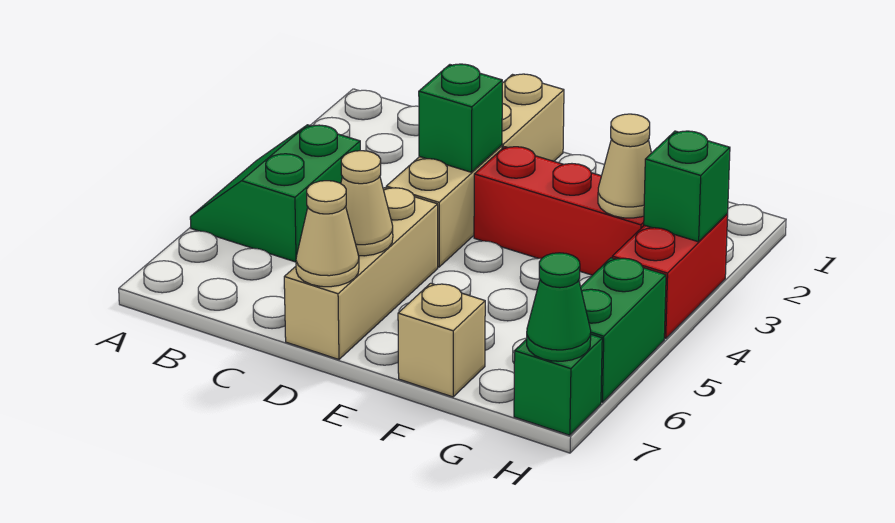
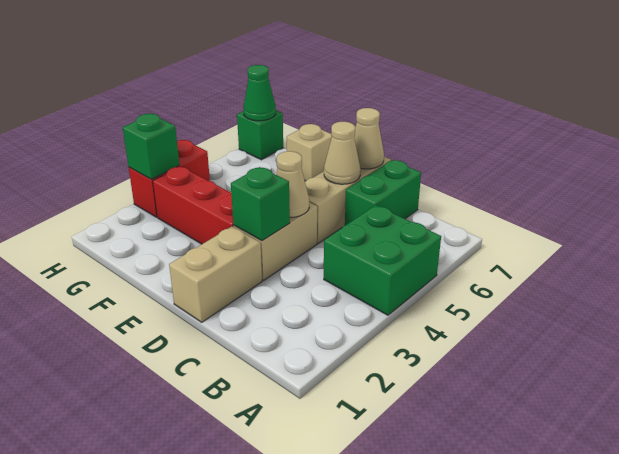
green 2x2 slope [190,125,360,262] -> green 2x2 brick [324,205,441,315]
tan 1x1 cone [598,114,651,218] -> tan 1x1 cone moved to [276,151,309,217]
green 1x2 brick [581,258,666,402] -> green 1x2 brick moved to [345,160,421,225]

